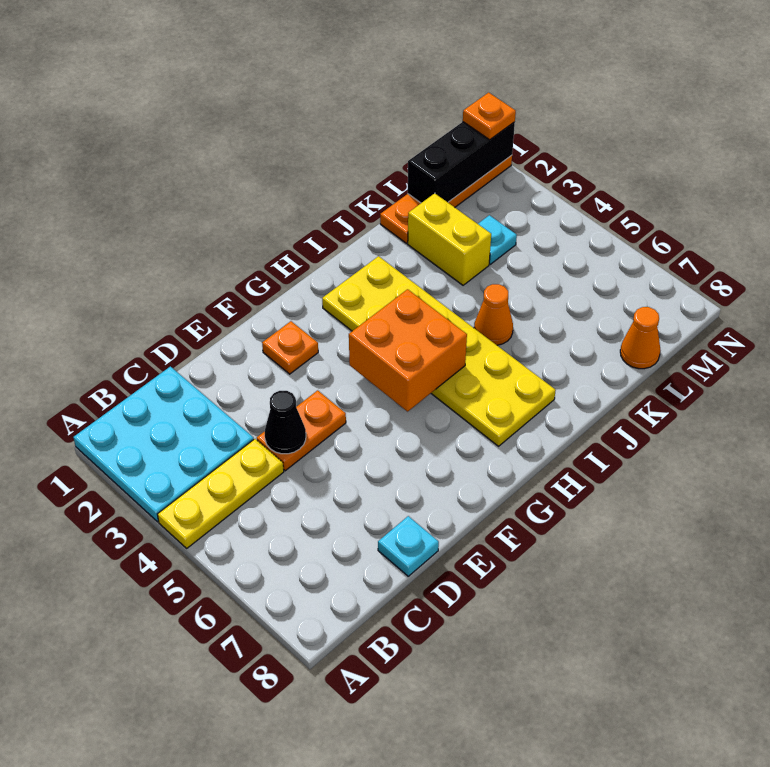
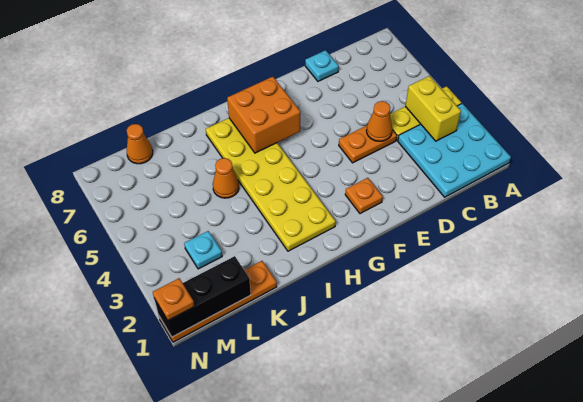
black 1x1 cone [265,391,306,454] -> orange 1x1 cone [366,101,392,141]
orange 2x2 brick [349,289,467,411] -> orange 2x2 brick moved to [227,77,300,153]
yellow 1x2 brick [408,193,491,285] -> yellow 1x2 brick moved to [405,76,461,141]

